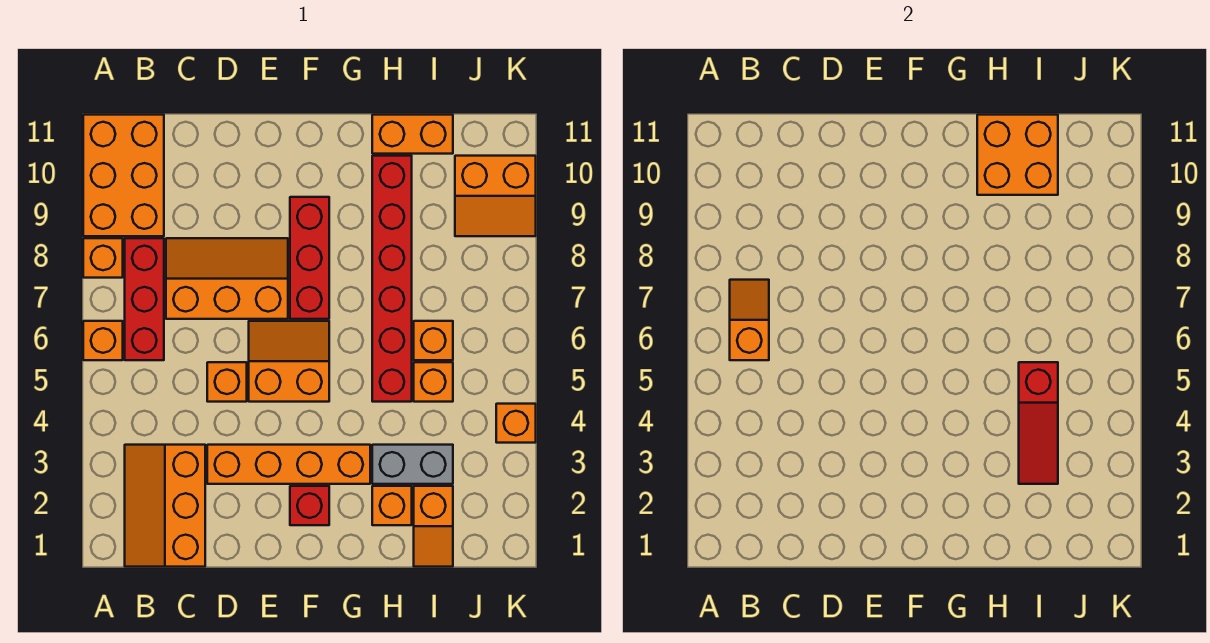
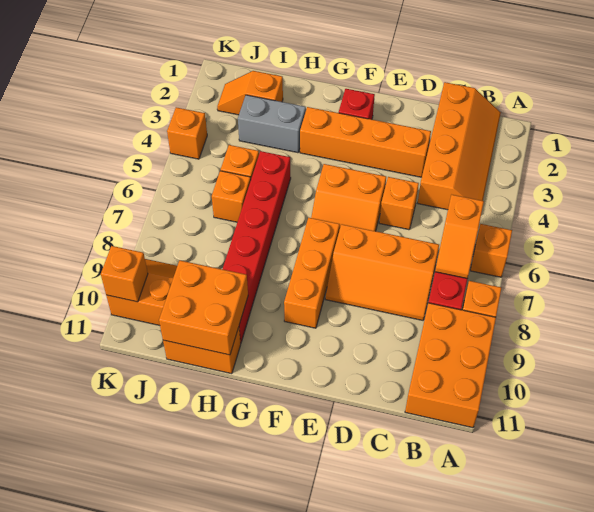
orange 2x3 slope [125,445,205,567] -> orange 2x4 slope [418,82,501,210]
red 1x3 brick [290,197,329,319] -> orange 1x3 brick [284,218,340,328]
orange 1x1 brick [372,486,412,525] -> orange 1x1 brick moved to [101,246,148,302]
orange 1x2 slope [414,486,453,567] -> orange 1x2 slope turned to [217,71,283,115]
red 1x3 slope [1019,362,1058,484] -> none

